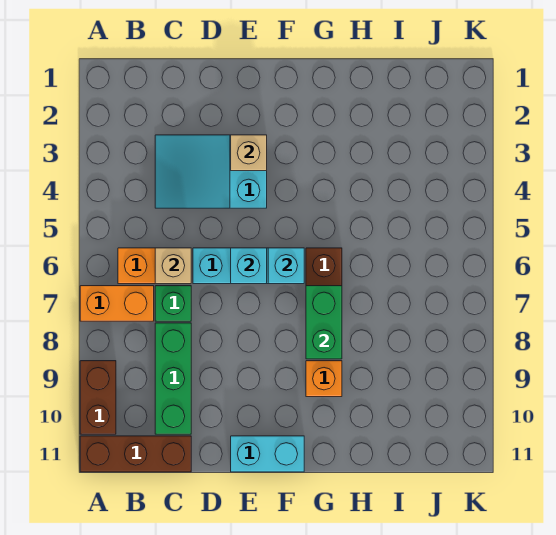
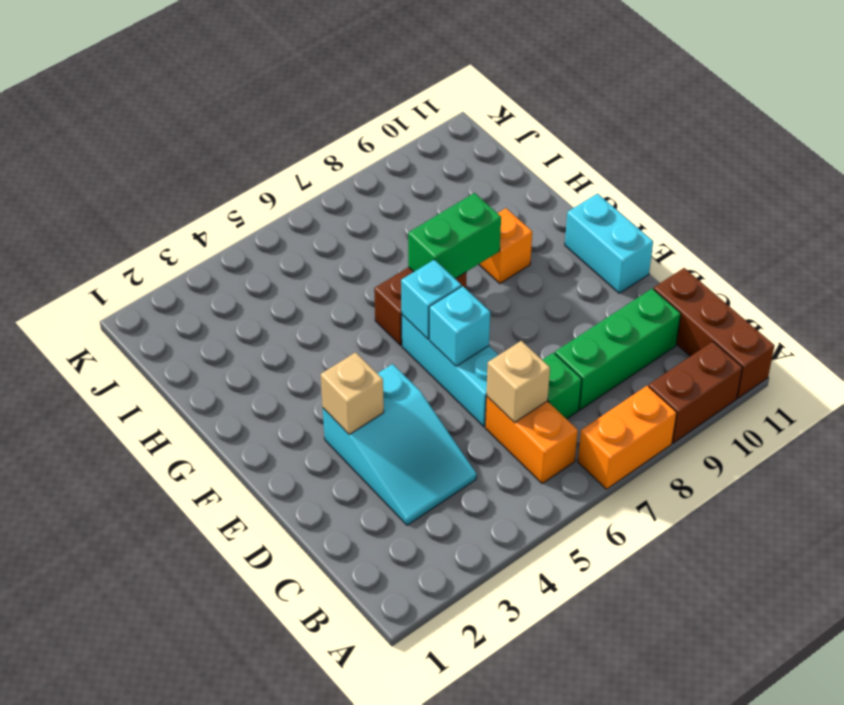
orange 1x2 brick [80,286,154,321] -> orange 1x2 brick turned to [578,386,677,489]

